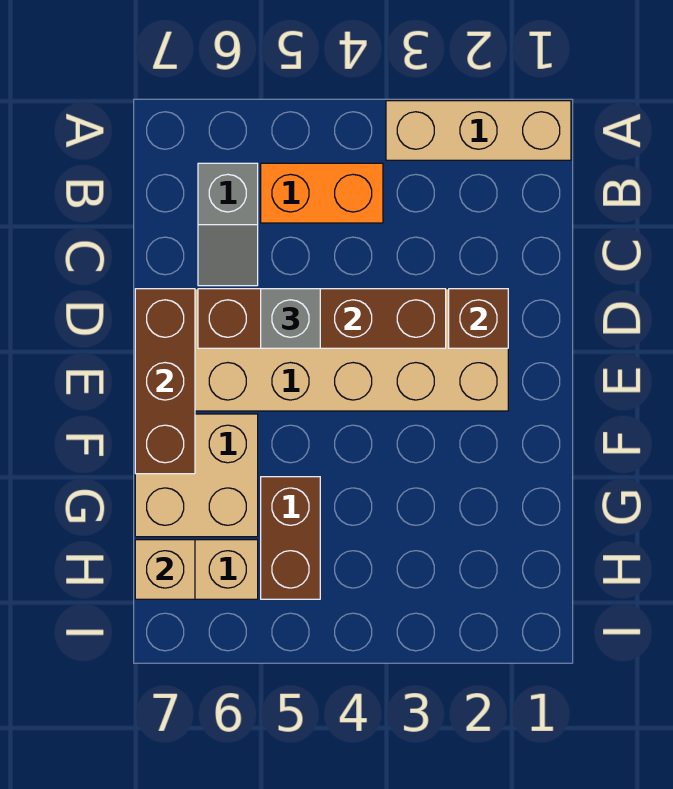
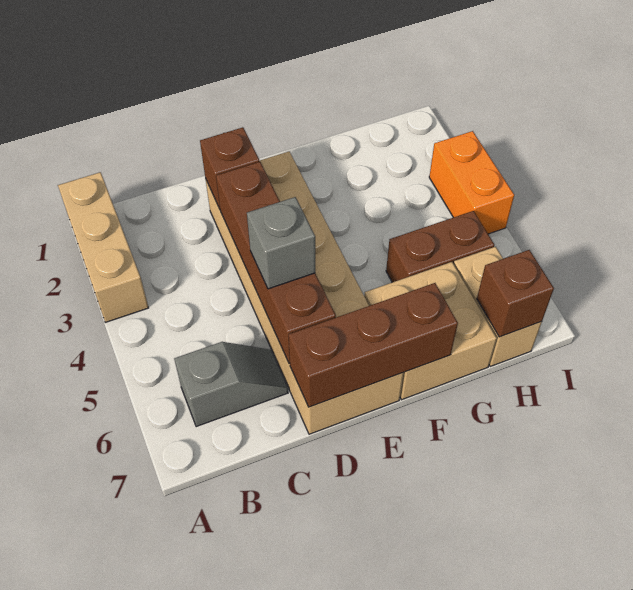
orange 1x2 brick [261,163,383,223] -> orange 1x2 brick moved to [429,131,514,234]
tan 1x1 brick [135,540,195,599] -> brown 1x1 brick [477,250,554,337]

